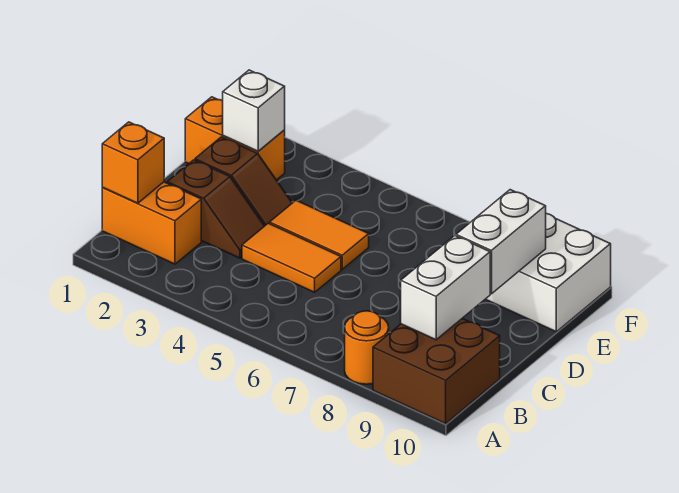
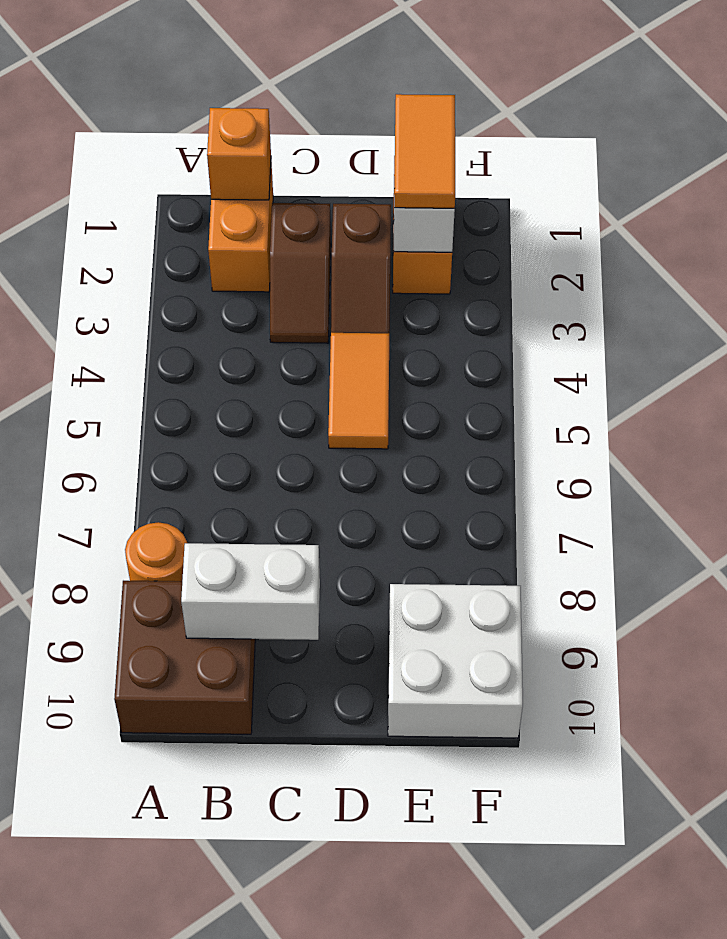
orange 1x2 tile [242,223,341,292] -> orange 1x2 tile moved to [394,94,455,208]
white 1x2 brick [456,190,546,294] -> none

